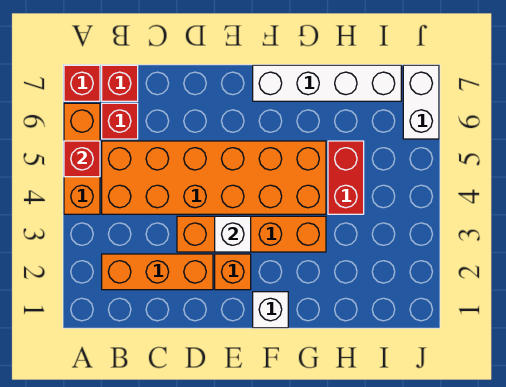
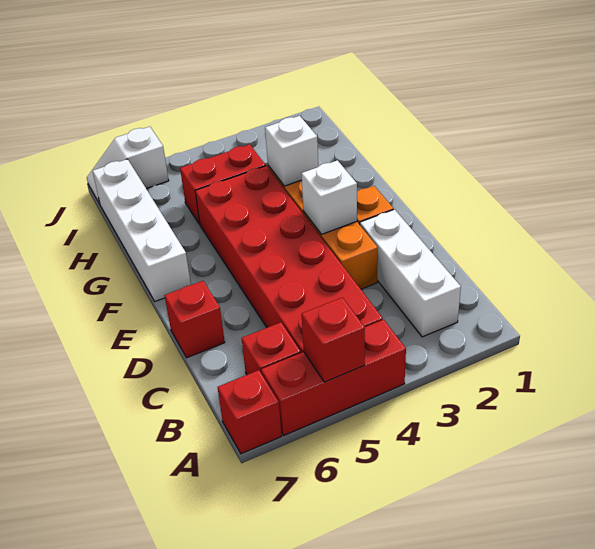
orange 1x3 brick [64,103,100,214] -> red 1x3 brick [261,320,406,435]
orange 1x3 brick [102,254,213,290] -> white 1x3 brick [360,209,461,337]
orange 2x6 brick [102,141,326,214] -> red 2x6 brick [195,166,383,353]
red 1x1 brick [102,65,138,101] -> red 1x1 brick moved to [164,281,225,358]
white 1x1 brick [253,292,288,328] -> white 1x1 brick moved to [265,116,318,186]
white 1x2 brick [403,65,439,139] -> white 1x2 slope [87,127,169,204]

